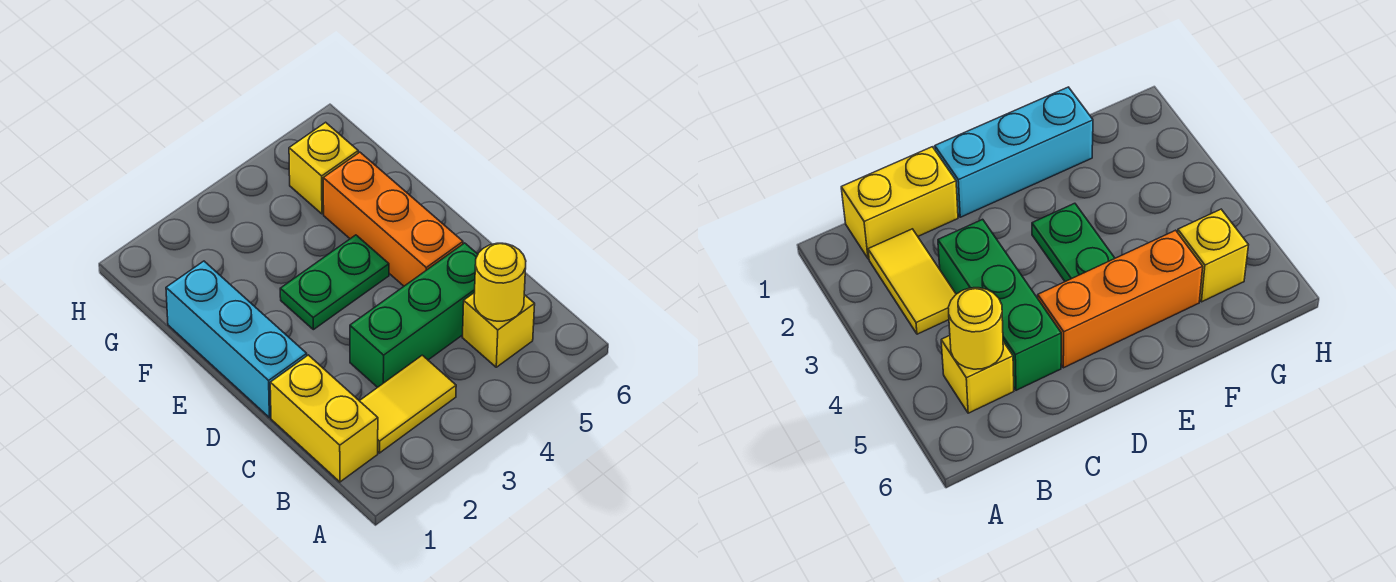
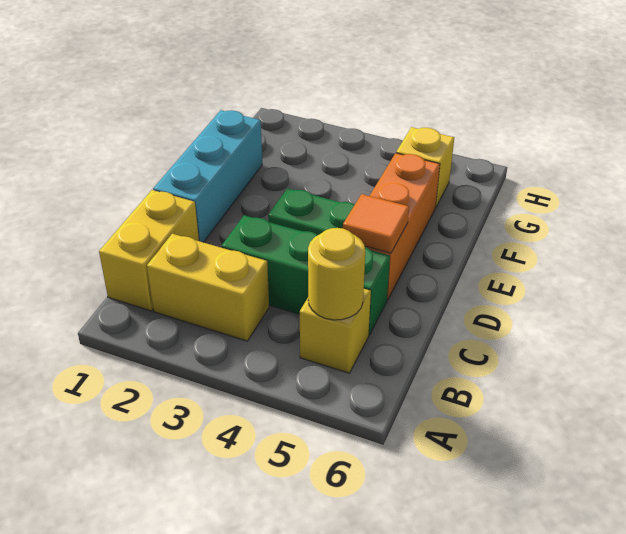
yellow 1x2 tile [360,355,456,453] -> yellow 1x2 brick [147,234,269,341]
none -> orange 1x1 tile [343,194,409,253]

